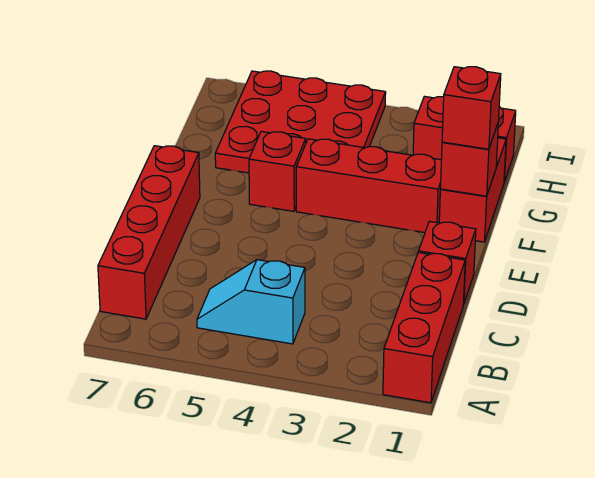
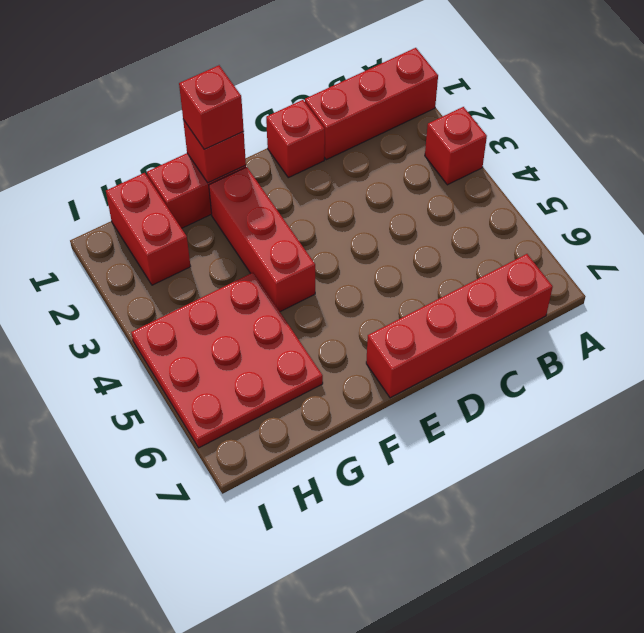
cyan 1x2 slope [197,260,305,344] -> none
red 1x1 brick [249,132,306,211] -> red 1x1 brick moved to [425,107,487,185]

